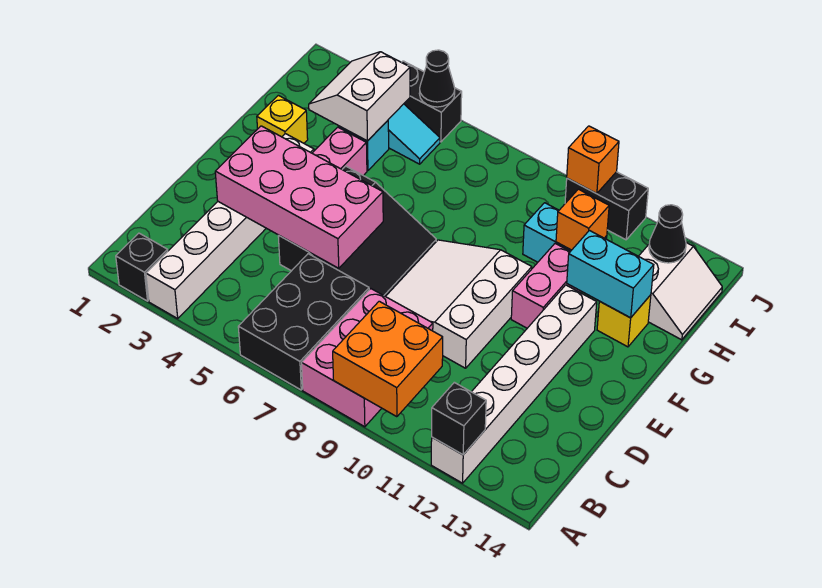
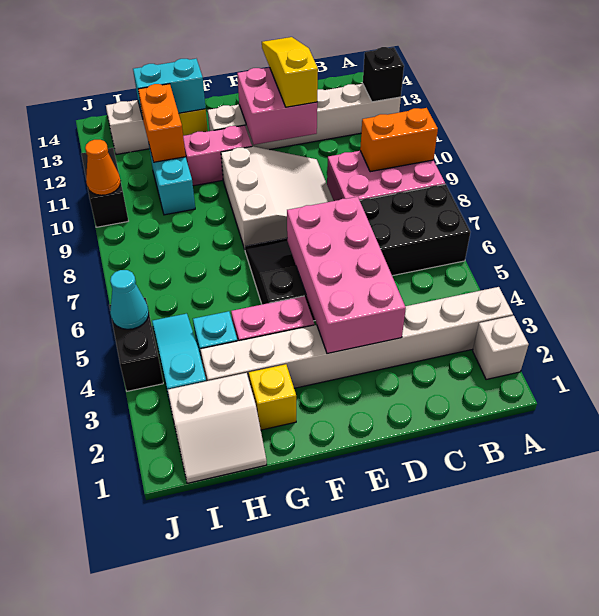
black 1x1 brick [116,233,168,301] -> white 1x1 brick [473,316,529,380]
white 1x6 brick [146,134,314,318] -> white 1x8 brick [200,287,513,388]
orange 2x2 brick [333,301,443,417] -> orange 1x2 brick [360,108,438,172]
white 3x3 slope [386,240,532,368] -> white 3x3 slope turned to [221,146,334,249]
none -> pink 2x2 brick [237,67,317,145]
none -> yellow 1x3 slope [262,37,318,107]
cyan 1x2 brick [567,231,654,318] -> cyan 1x2 brick turned to [133,59,206,114]
white 2x2 slope [309,52,410,141] -> white 2x2 slope moved to [168,373,267,483]
orange 1x1 brick [556,189,609,250] -> orange 1x2 brick [138,84,186,162]
black 1x1 cone [649,205,686,263] -> none
black 1x1 cone [419,50,455,107] -> cyan 1x1 cone [110,270,149,329]
orange 1x1 brick [567,126,619,194] -> orange 1x1 cone [85,140,120,195]

